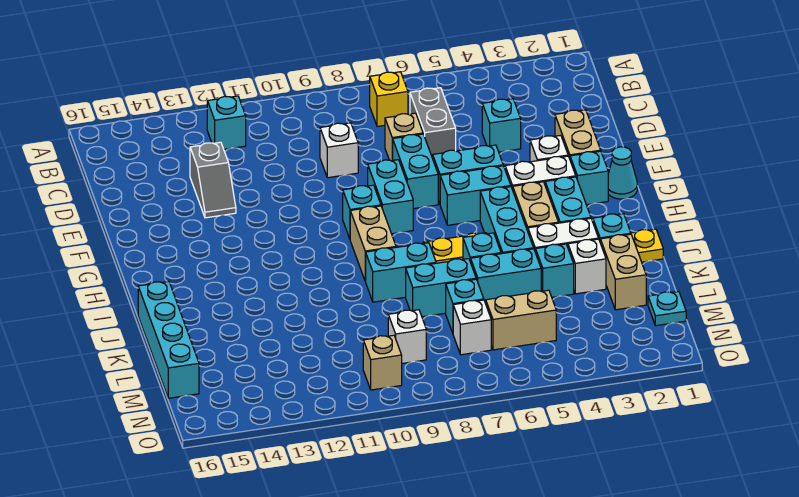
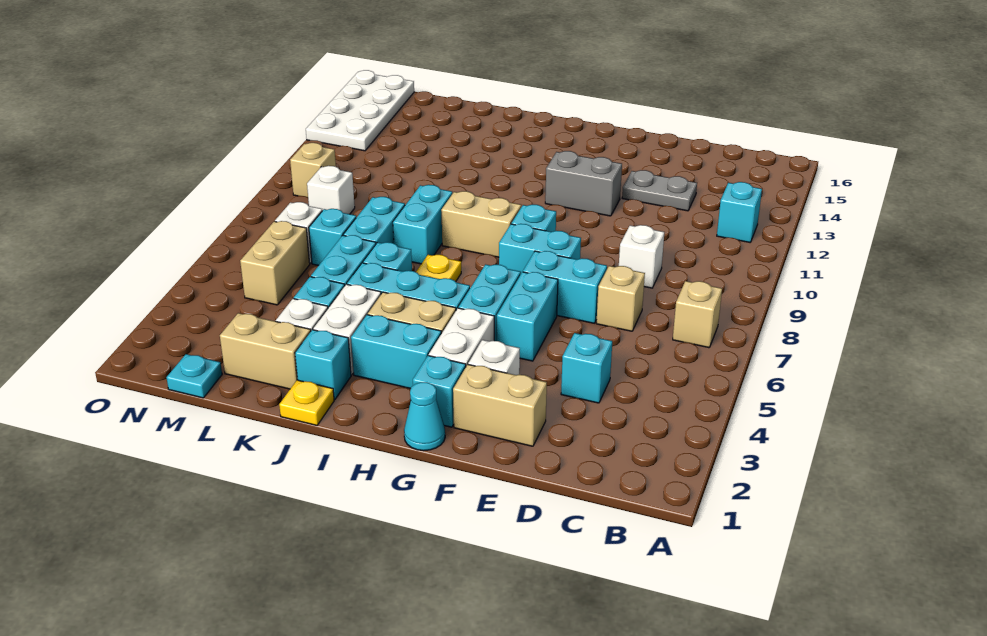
yellow 1x1 brick [370,72,408,127] -> tan 1x1 brick [673,281,722,348]
grey 1x2 brick [410,88,456,158] -> grey 1x2 brick moved to [545,151,622,216]
grey 1x2 slope [190,142,236,218] -> grey 1x2 plate [622,170,697,211]
cyan 1x4 brick [138,281,199,398] -> none
none -> white 2x4 plate [306,70,414,151]

